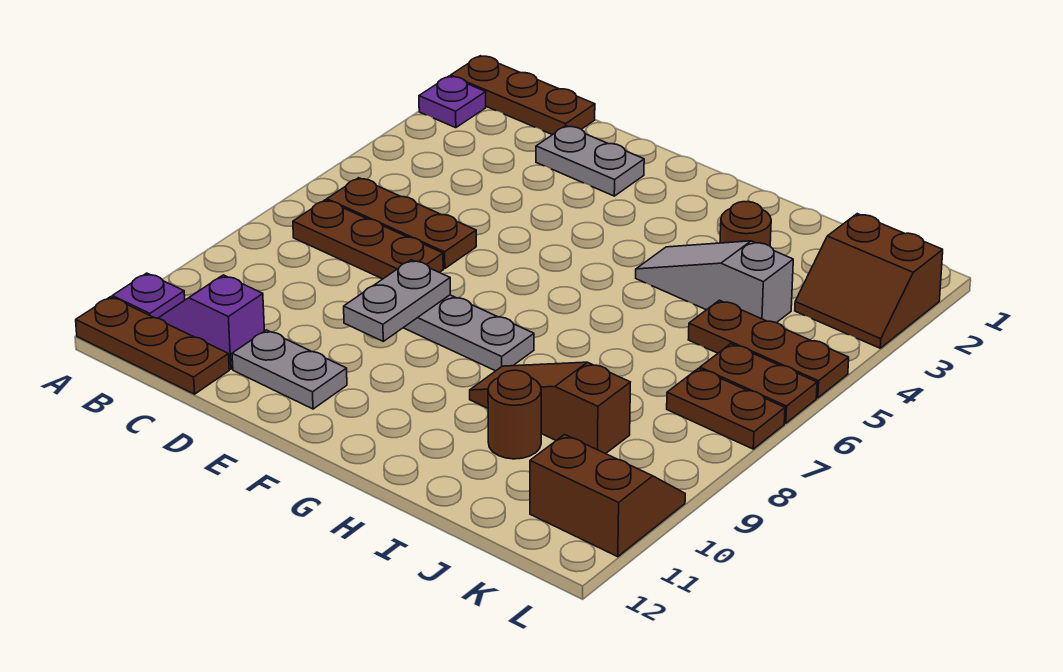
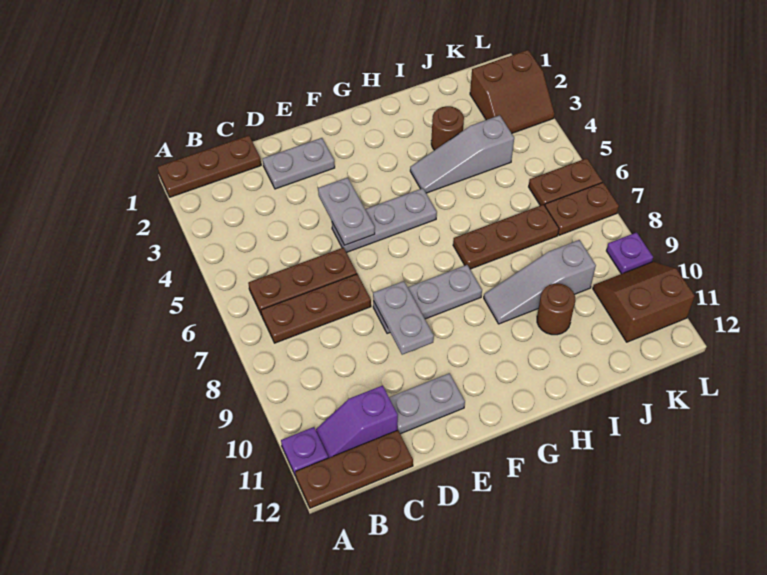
purple 1x1 plate [419,76,486,128] -> purple 1x1 plate moved to [606,232,653,274]
none -> grey 1x2 plate [318,178,375,245]
none -> grey 1x3 plate [332,188,437,253]
brown 1x3 slope [470,362,630,454] -> grey 1x3 slope [484,240,596,324]
brown 1x3 plate [688,300,849,398] -> brown 1x3 plate moved to [453,205,559,269]

